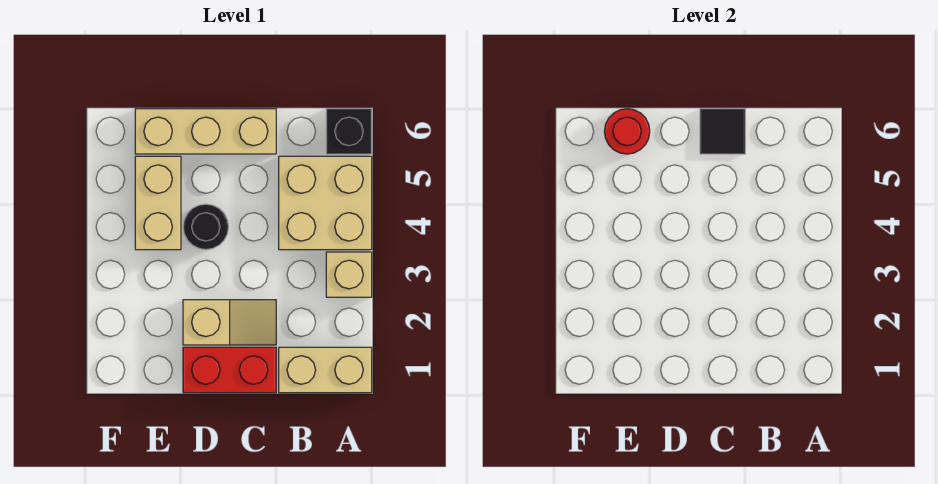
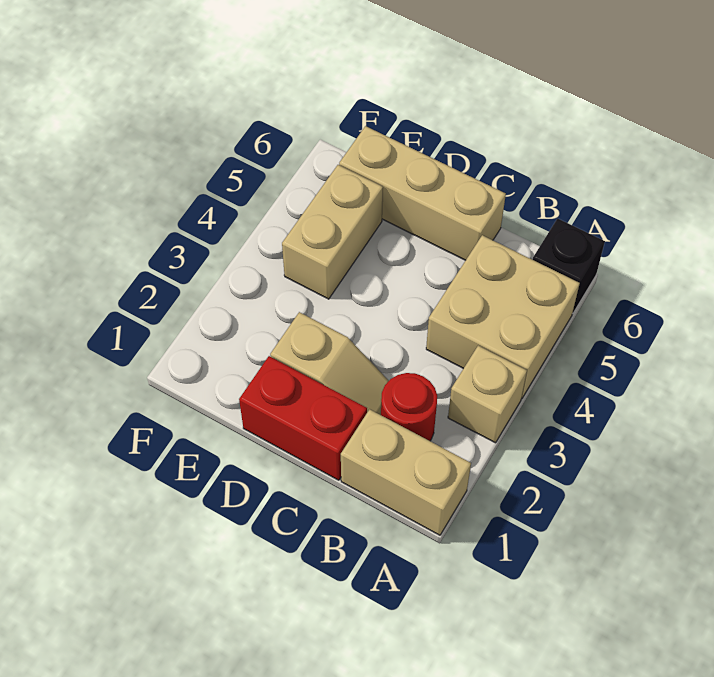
black 1x1 tile [700,109,745,154] -> none
black 1x1 round brick [183,204,229,250] -> none
red 1x1 round brick [604,109,650,154] -> red 1x1 round brick moved to [381,373,437,441]

